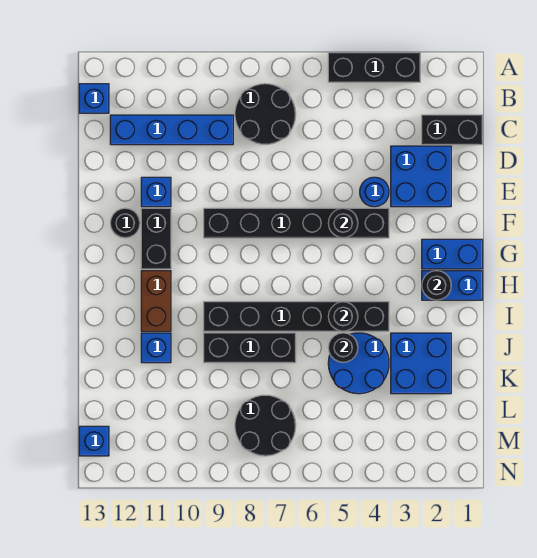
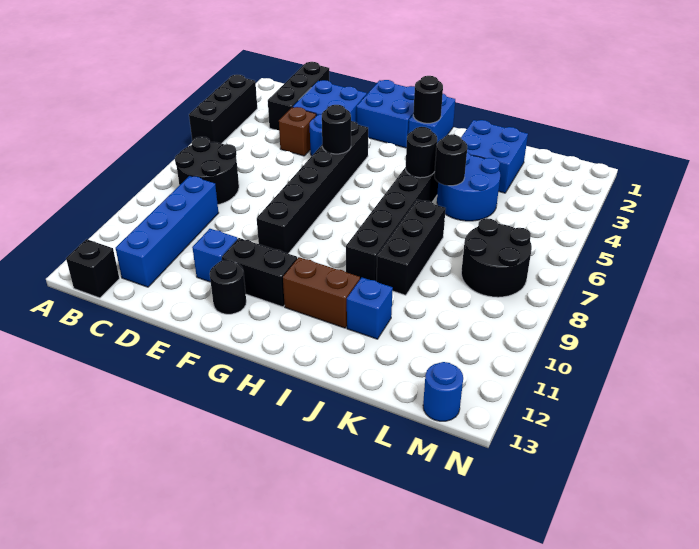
blue 1x1 brick [79,84,109,113] -> black 1x1 brick [66,239,119,298]
black 1x2 brick [422,115,483,145] -> black 1x3 brick [268,62,329,130]
none -> brown 1x1 brick [279,107,316,156]
blue 1x2 brick [422,239,483,269] -> blue 2x2 brick [356,80,415,148]
blue 1x1 brick [79,426,109,456] -> blue 1x1 round brick [423,362,463,421]

